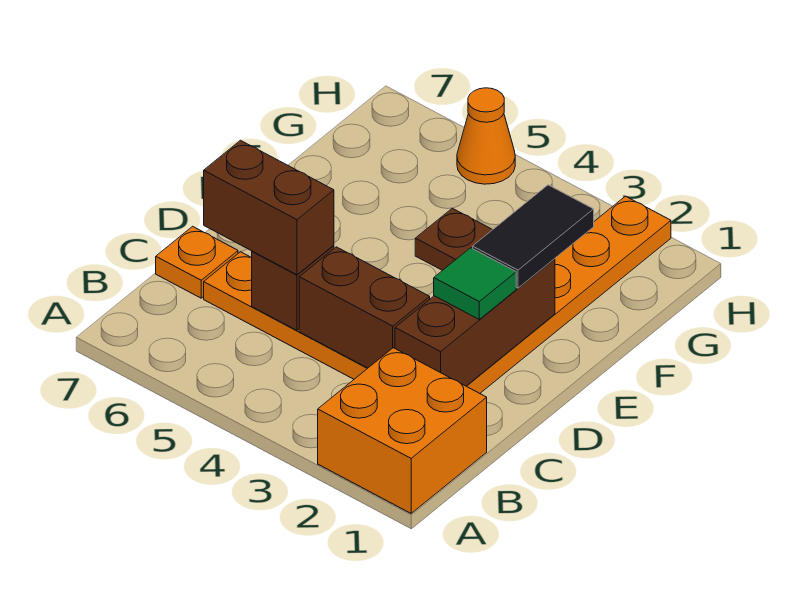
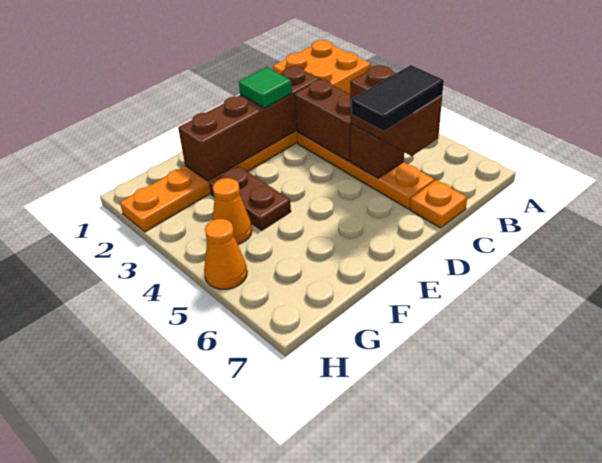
brown 1x3 brick [395,259,555,386] -> brown 1x4 brick [178,66,320,181]
black 1x2 tile [473,185,594,288] -> black 1x2 tile moved to [352,65,444,131]
none -> orange 1x1 cone [212,178,252,244]

